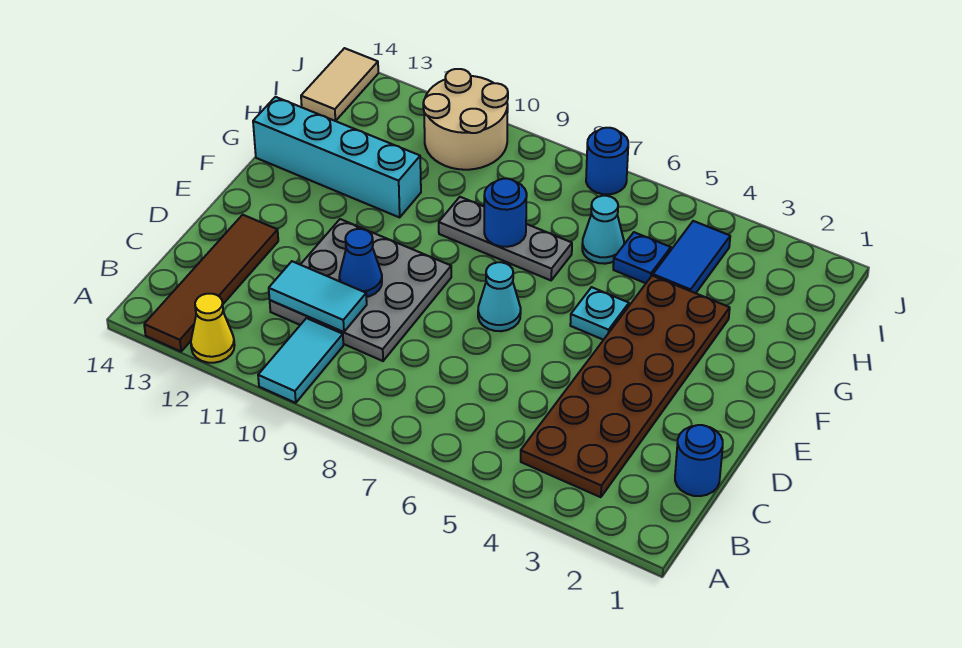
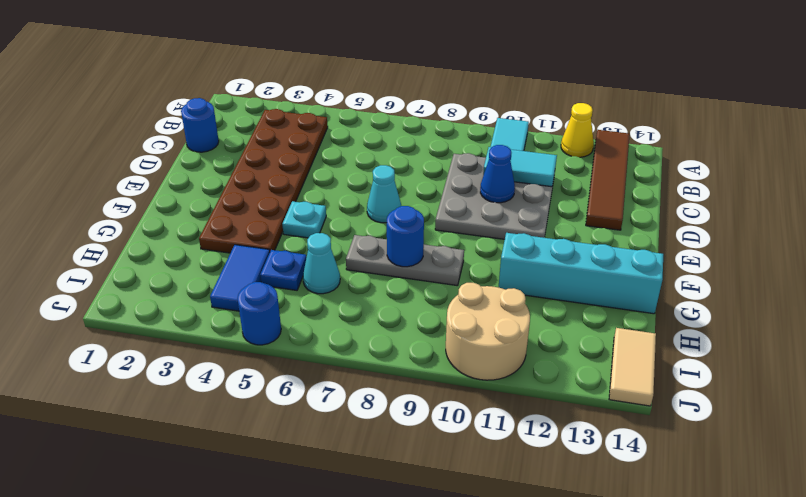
blue 1x1 round brick [586,128,628,194] -> blue 1x1 round brick moved to [237,282,281,345]

